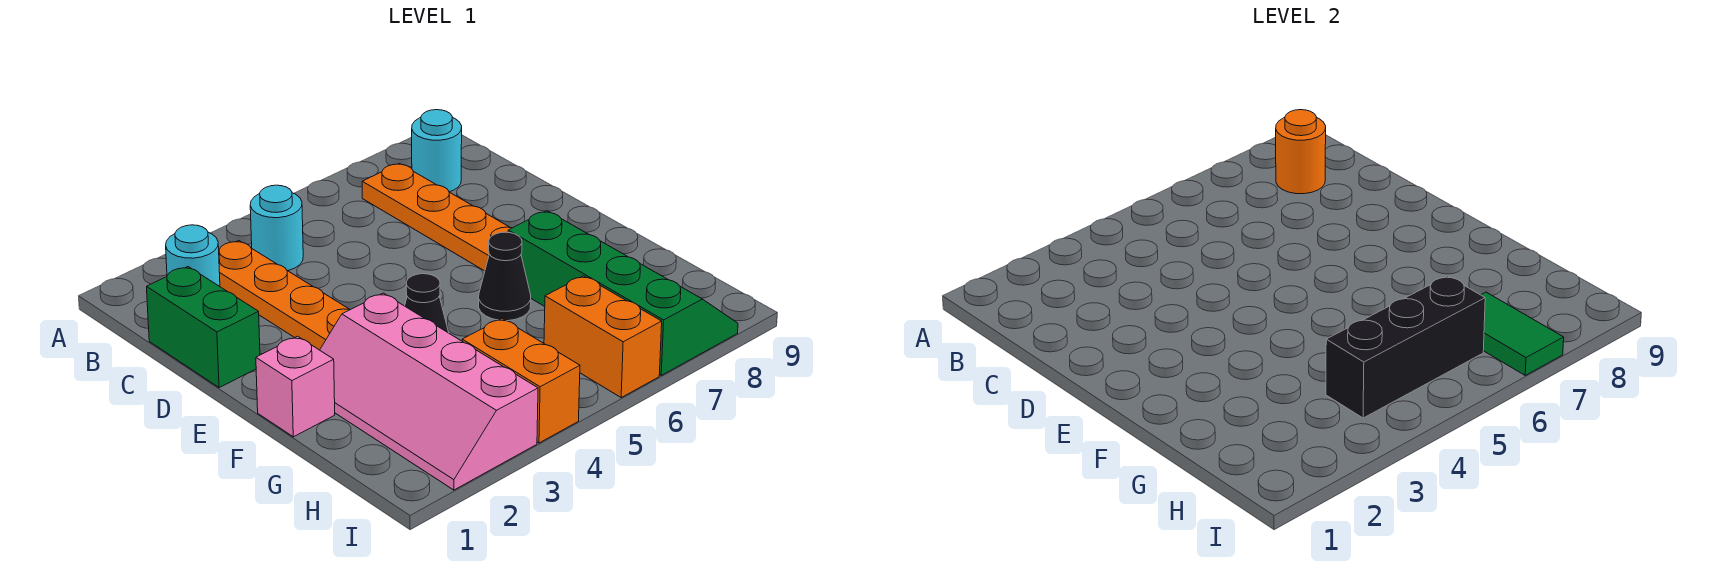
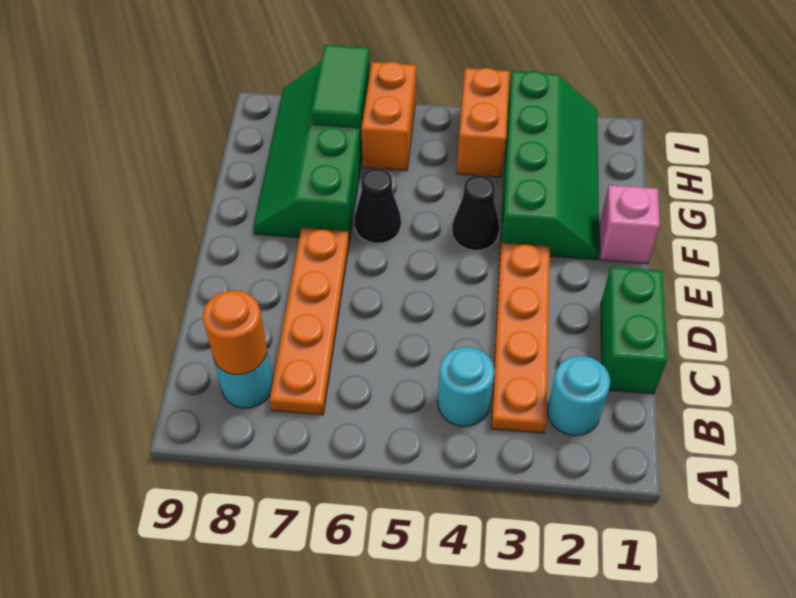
pink 2x4 slope [320,293,538,490] -> green 2x4 slope [500,71,599,260]
black 1x3 brick [1326,276,1485,418] -> none

